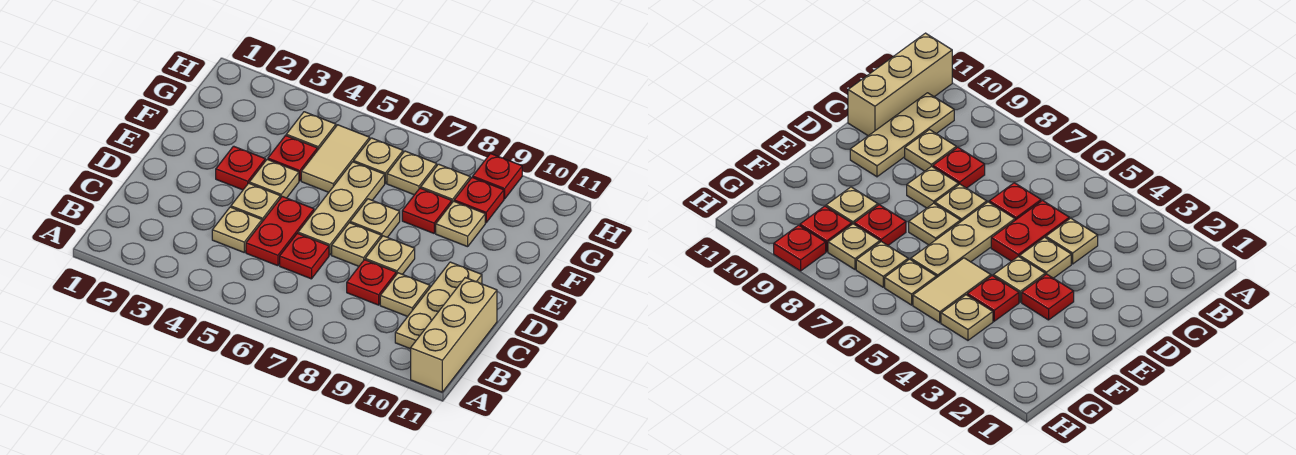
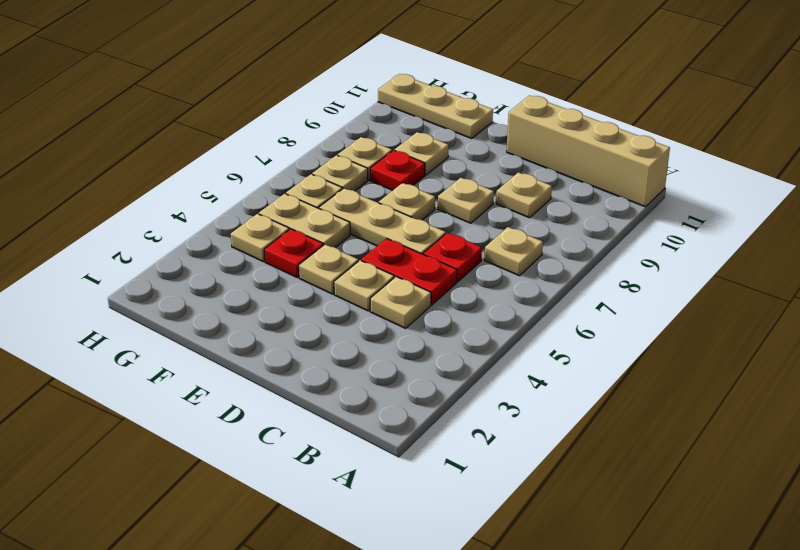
tan 1x3 brick [411,278,497,392] -> tan 1x4 brick [507,96,670,207]
tan 1x3 plate [395,262,482,349] -> tan 1x3 plate moved to [378,74,493,138]
red 1x1 plate [347,260,396,305] -> none
tan 1x1 plate [332,223,381,266] -> tan 1x1 plate moved to [484,227,543,276]
red 1x1 plate [216,146,265,190] -> none
tan 1x2 tile [301,125,370,192] -> tan 1x2 plate [259,194,350,248]
red 1x1 plate [454,177,504,223] -> none
red 1x1 plate [473,154,522,199] -> none

